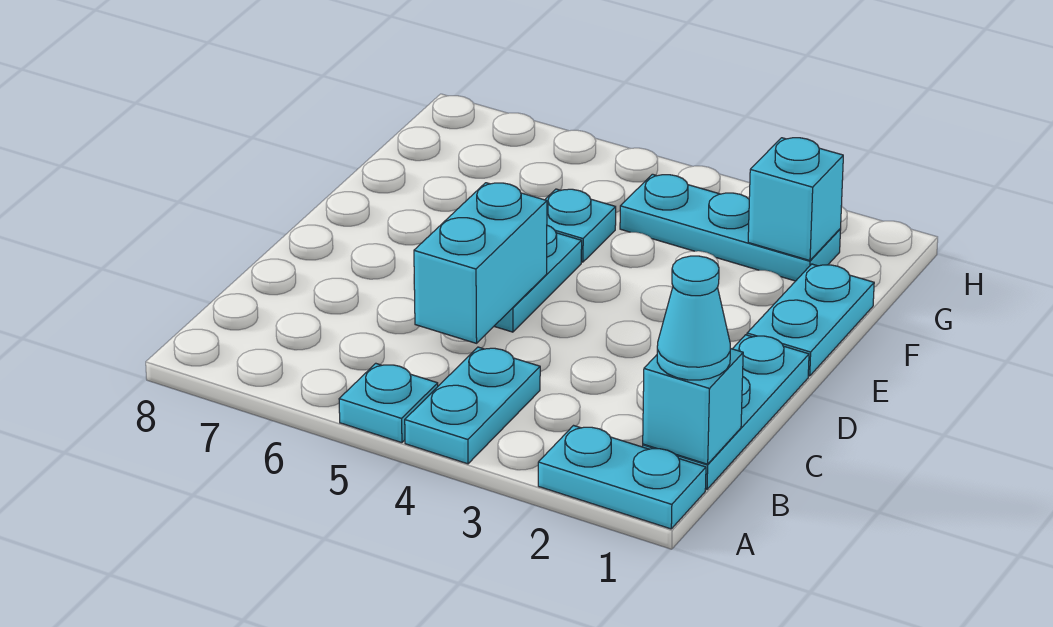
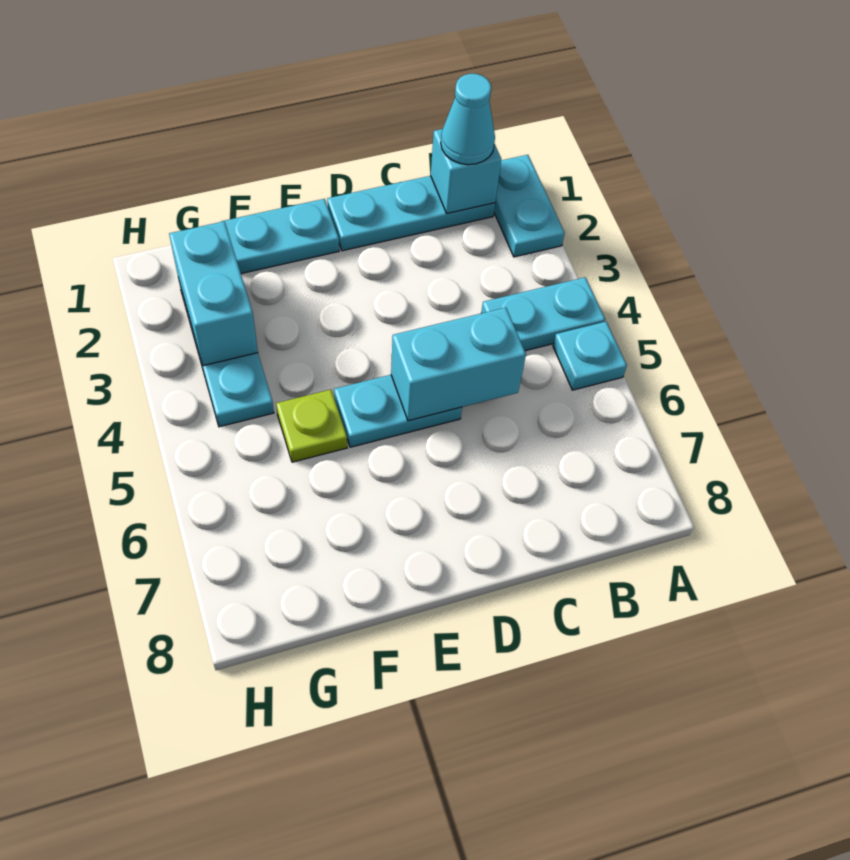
cyan 1x1 plate [545,189,616,262] -> lime 1x1 plate [276,390,347,462]
cyan 1x1 brick [748,138,843,261] -> cyan 1x2 brick [169,221,258,366]

